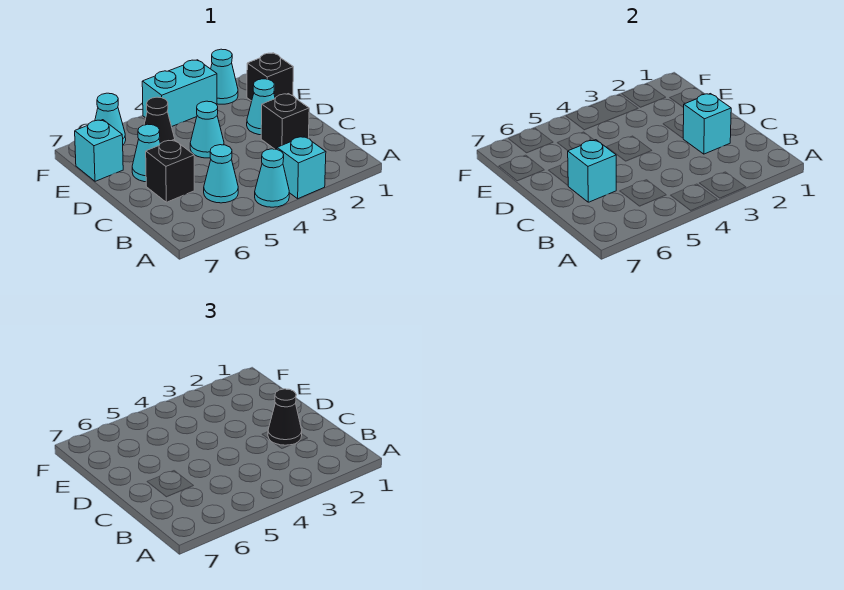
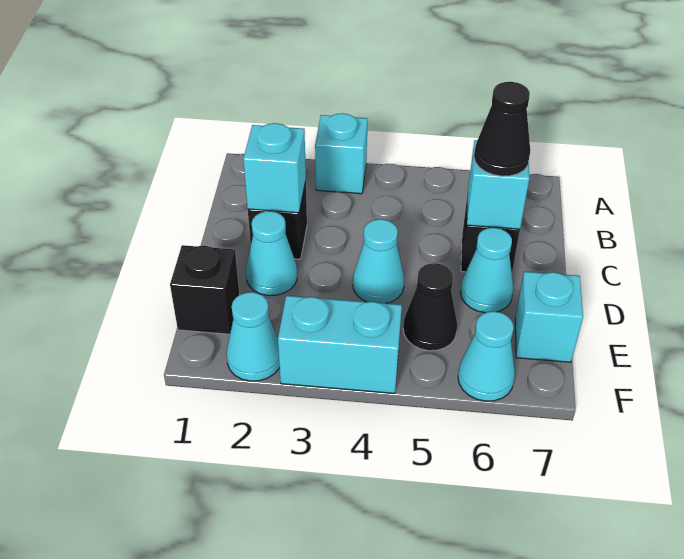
cyan 1x1 cone [255,149,289,207] -> none
cyan 1x1 cone [204,145,238,203] -> none
black 1x1 cone [268,389,302,445] -> black 1x1 cone moved to [474,82,530,176]

